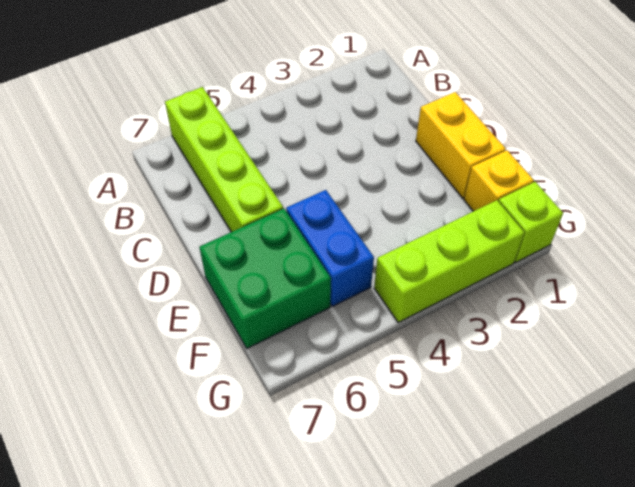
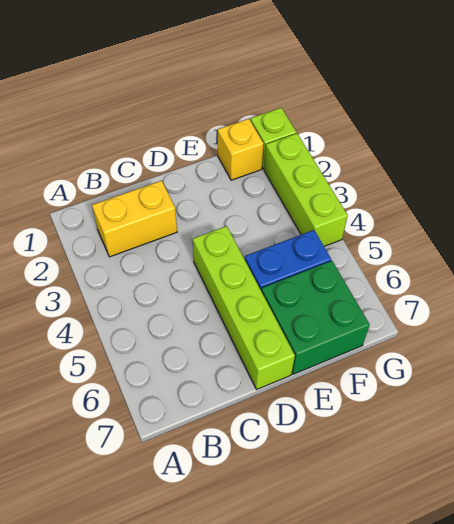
lime 1x4 brick [165,87,283,232] -> lime 1x4 brick turned to [193,226,295,390]
yellow 1x2 brick [416,92,506,198] -> yellow 1x2 brick moved to [92,181,177,257]

